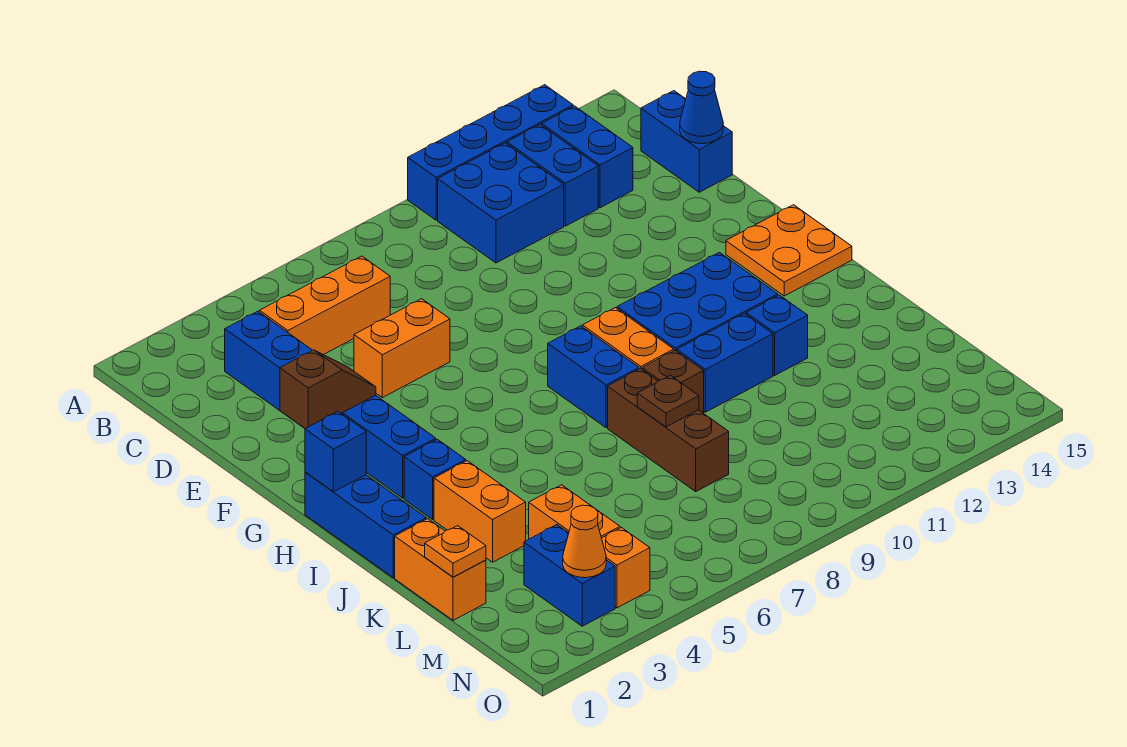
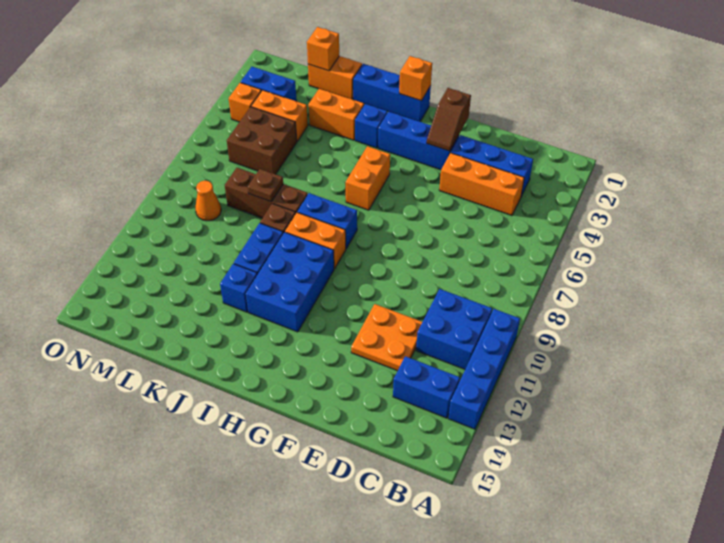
blue 1x2 brick [507,125,598,226] -> none
orange 1x3 brick [259,256,390,355] -> orange 1x3 brick turned to [439,153,524,215]
blue 1x2 brick [641,91,732,192] -> none
blue 1x1 cone [680,71,723,144] -> none
orange 1x2 brick [354,299,450,398] -> orange 1x2 brick moved to [346,146,390,210]
orange 2x2 plate [726,205,852,296] -> orange 2x2 plate moved to [351,304,422,371]
blue 1x1 brick [305,412,366,492] -> orange 1x1 brick [399,56,432,101]
orange 1x1 plate [425,526,486,577] -> orange 1x1 brick [307,27,339,71]
none -> brown 2x2 brick [227,107,297,174]
orange 1x1 cone [563,505,606,578] -> orange 1x1 cone moved to [195,181,221,221]

